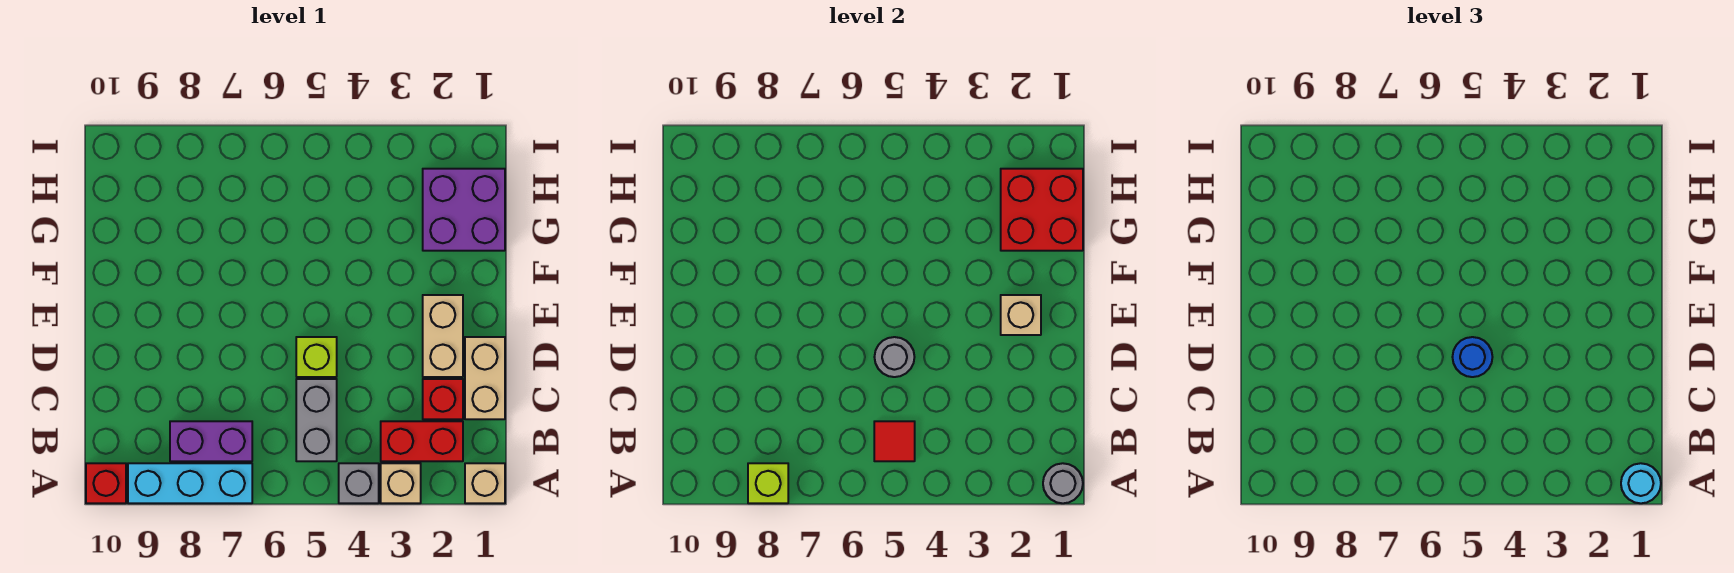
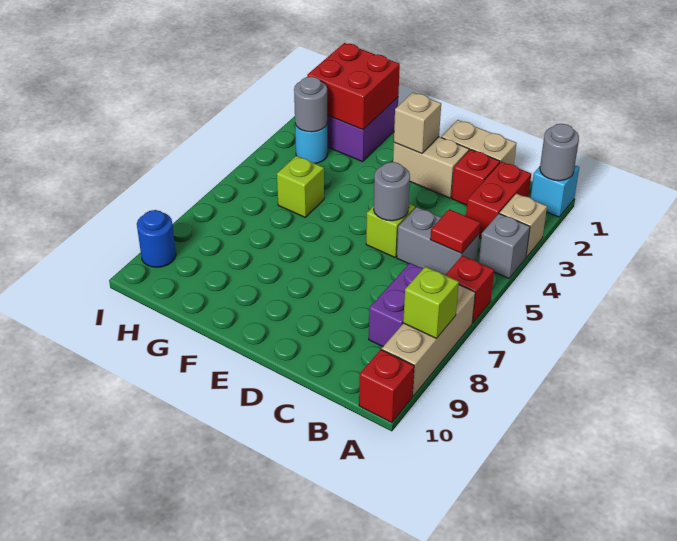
tan 1x1 brick [465,463,505,503] -> cyan 1x1 brick [531,166,579,217]
cyan 1x1 round brick [1621,463,1661,503] -> cyan 1x1 round brick moved to [295,122,328,164]
none -> red 1x1 brick [446,256,494,323]
cyan 1x3 brick [128,463,252,503] -> tan 1x3 brick [382,285,475,396]
blue 1x1 round brick [1453,337,1492,377] -> blue 1x1 round brick moved to [137,210,176,267]
none -> lime 1x1 brick [277,156,324,217]
none -> grey 1x1 round brick [294,77,328,132]

